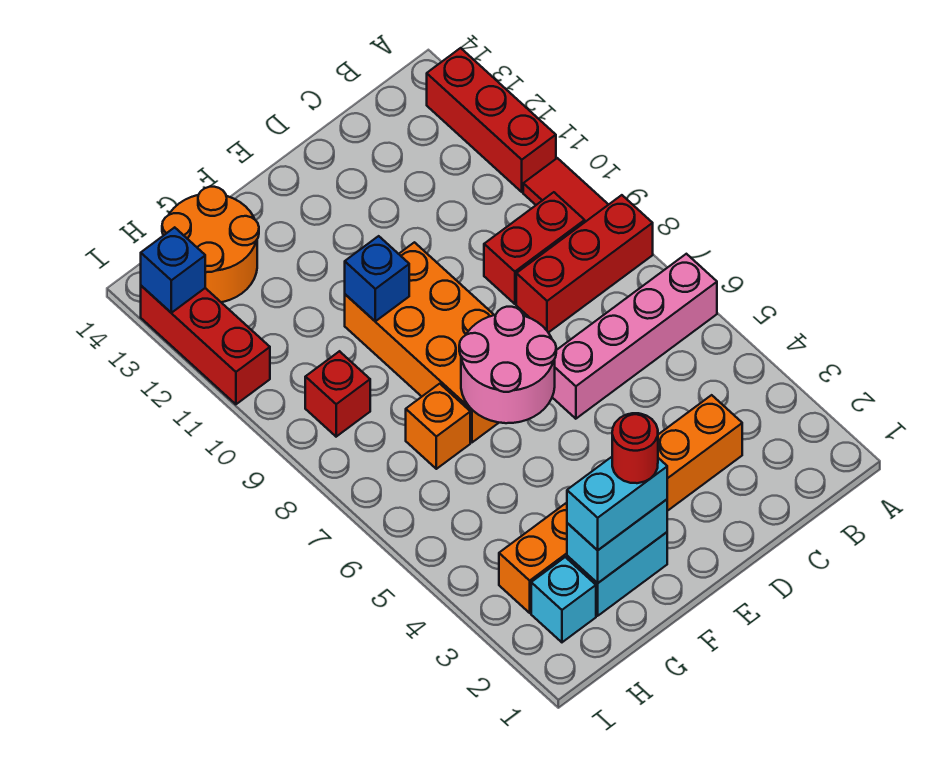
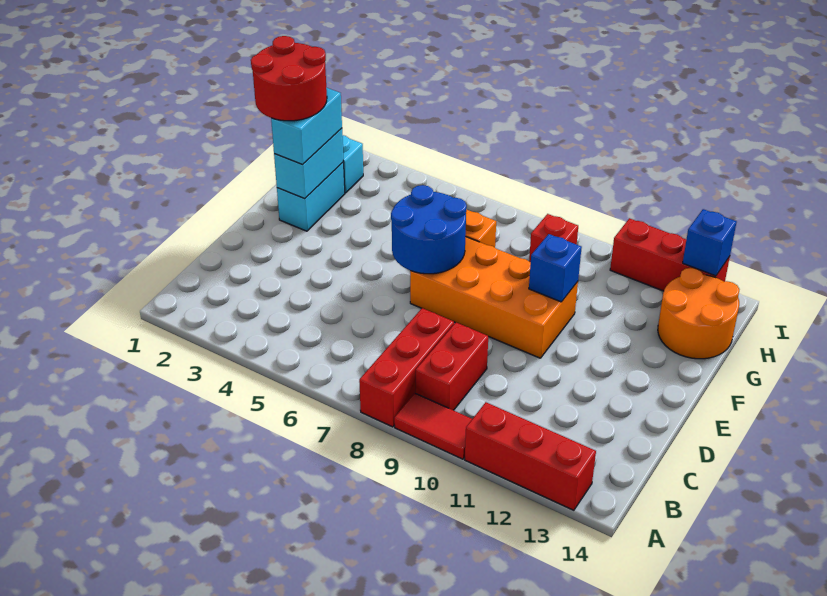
pink 1x4 brick [552,254,717,419] -> none
orange 1x6 brick [499,395,742,613] -> none
pink 2x2 round brick [459,307,556,423] -> blue 2x2 round brick [391,185,467,274]
red 1x1 round brick [612,413,658,483] -> red 2x2 round brick [251,36,327,121]

